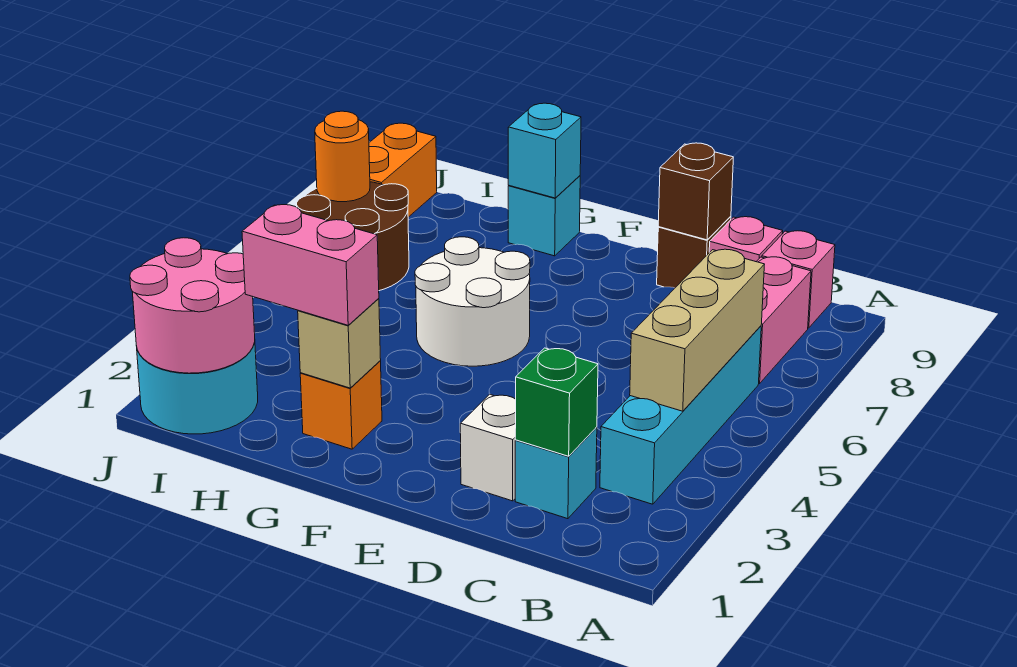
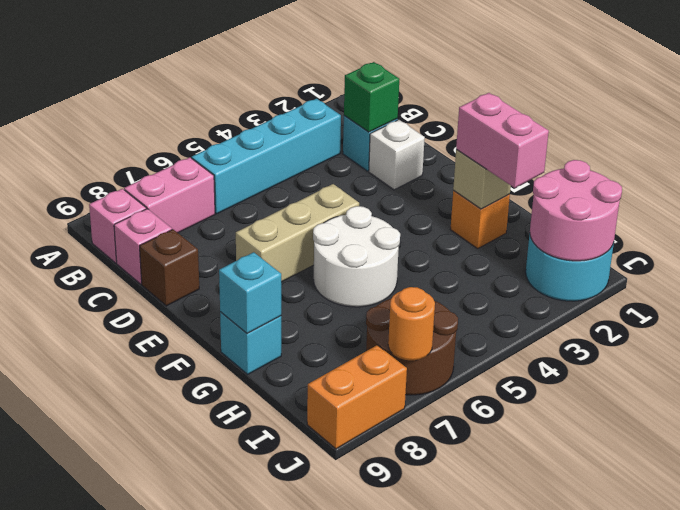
tan 1x3 brick [630,249,765,411] -> tan 1x3 brick moved to [236,184,359,282]
brown 1x1 brick [658,143,733,240] -> none

